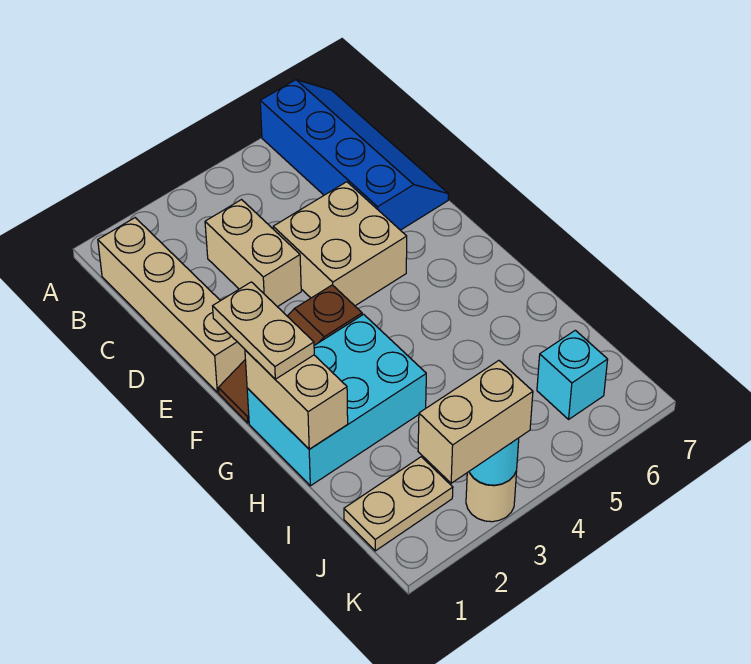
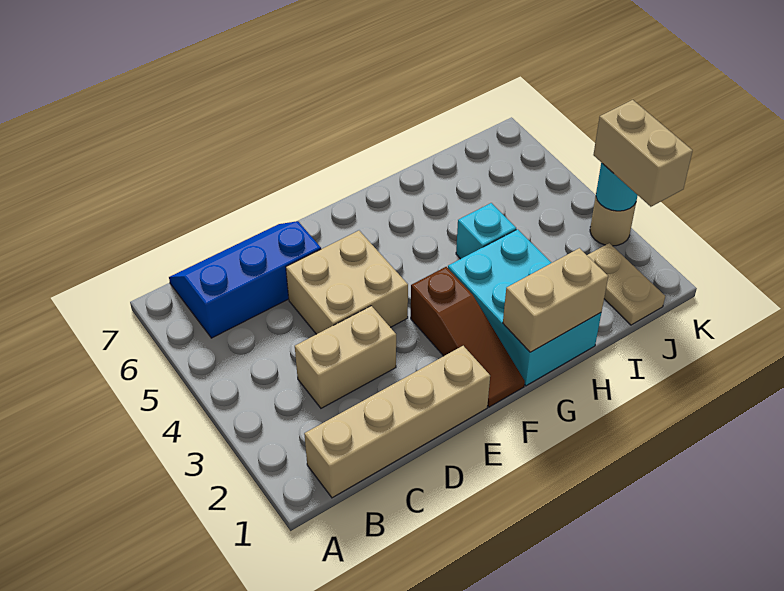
blue 2x4 slope [260,80,448,230] -> blue 2x3 slope [169,221,321,338]
tan 1x2 plate [213,282,314,379] -> none
cyan 1x1 brick [537,330,608,419] -> cyan 1x1 brick moved to [456,203,516,259]

